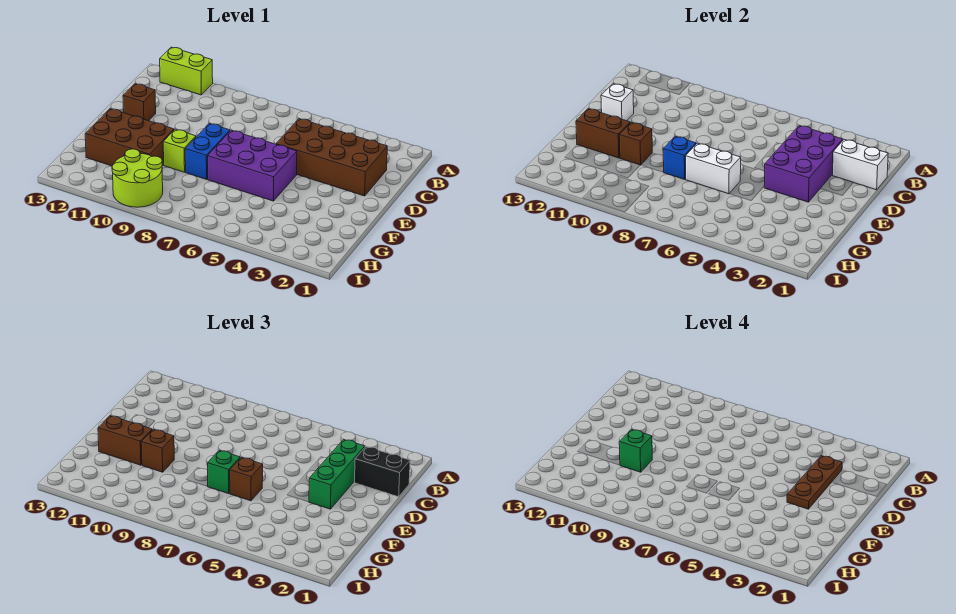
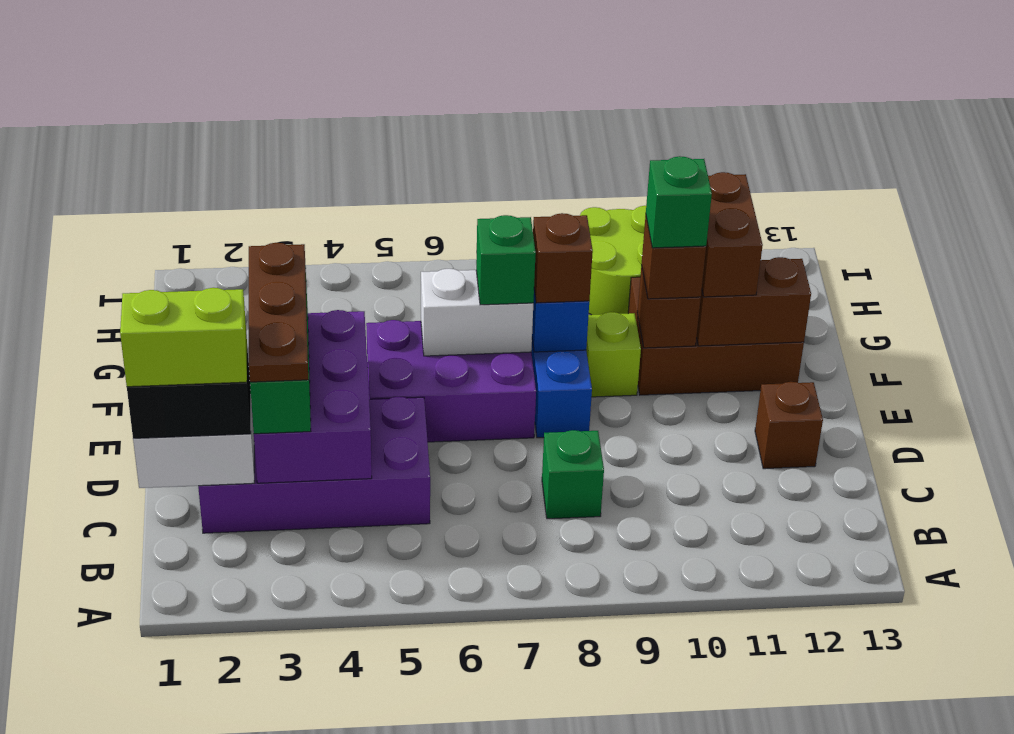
lime 1x2 brick [160,47,213,95] -> lime 1x2 brick moved to [120,288,247,387]
brown 2x4 brick [276,119,387,196] -> purple 2x4 brick [198,397,430,533]
none -> green 1x1 brick [542,430,604,519]
white 1x1 brick [601,84,634,121] -> none
brown 1x1 brick [230,457,263,501] -> brown 1x1 brick moved to [533,213,593,303]
brown 1x2 brick [98,416,152,465] -> brown 1x2 brick turned to [702,172,763,297]

